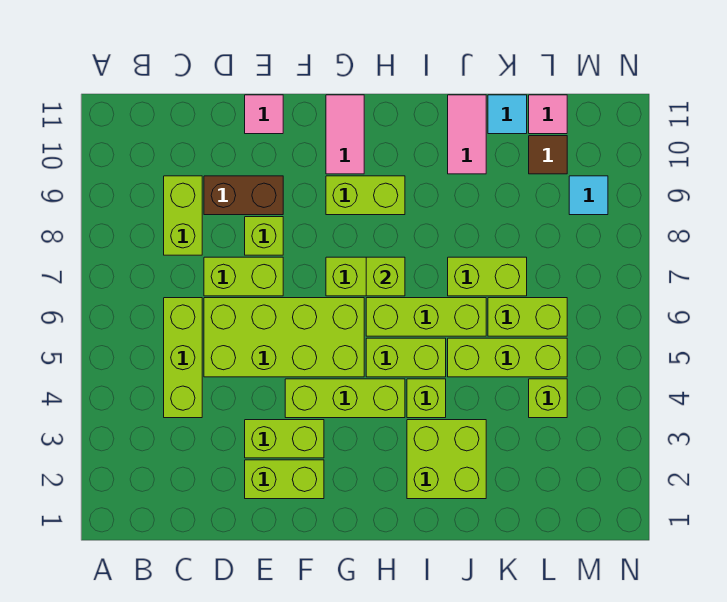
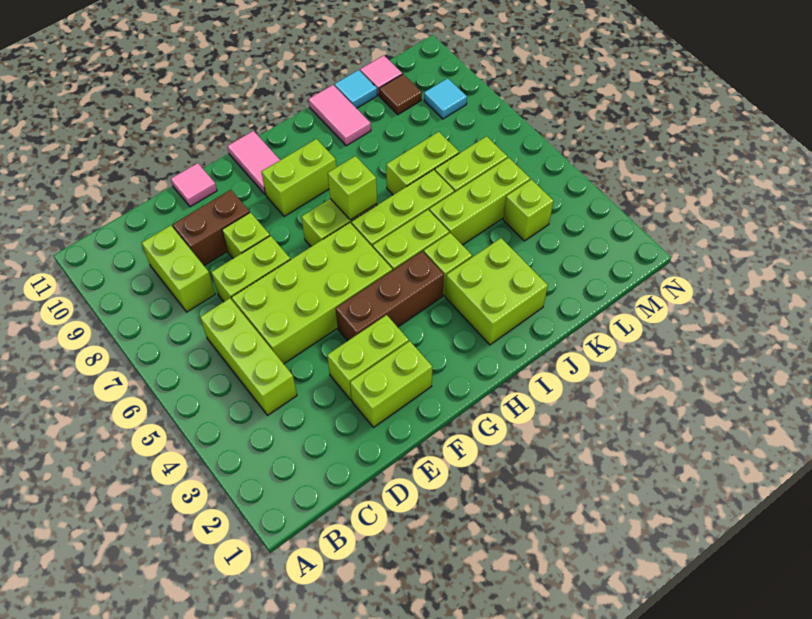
lime 1x3 brick [285,379,405,418] -> brown 1x3 brick [336,252,444,341]

